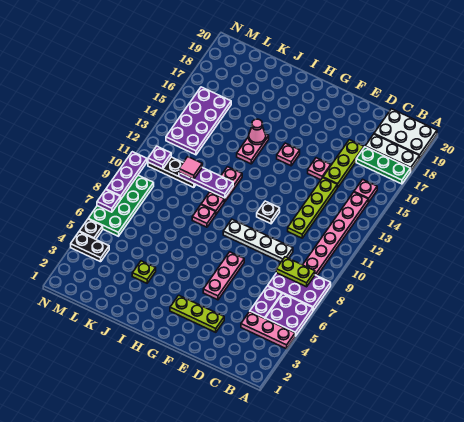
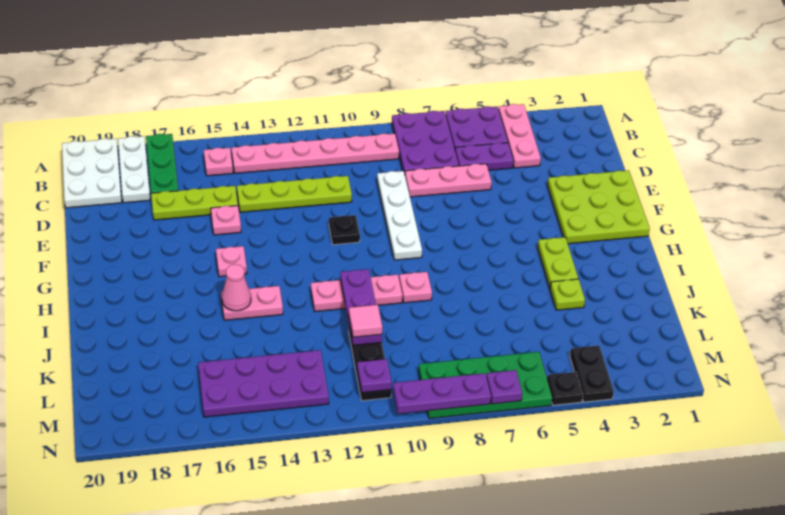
lime 1x2 plate [276,257,315,287] -> lime 1x2 plate moved to [538,237,578,288]
lime 1x3 plate [170,295,224,332] -> lime 3x3 plate [547,170,650,244]
pink 1x3 plate [203,252,244,300] -> pink 1x3 plate moved to [405,164,492,197]

